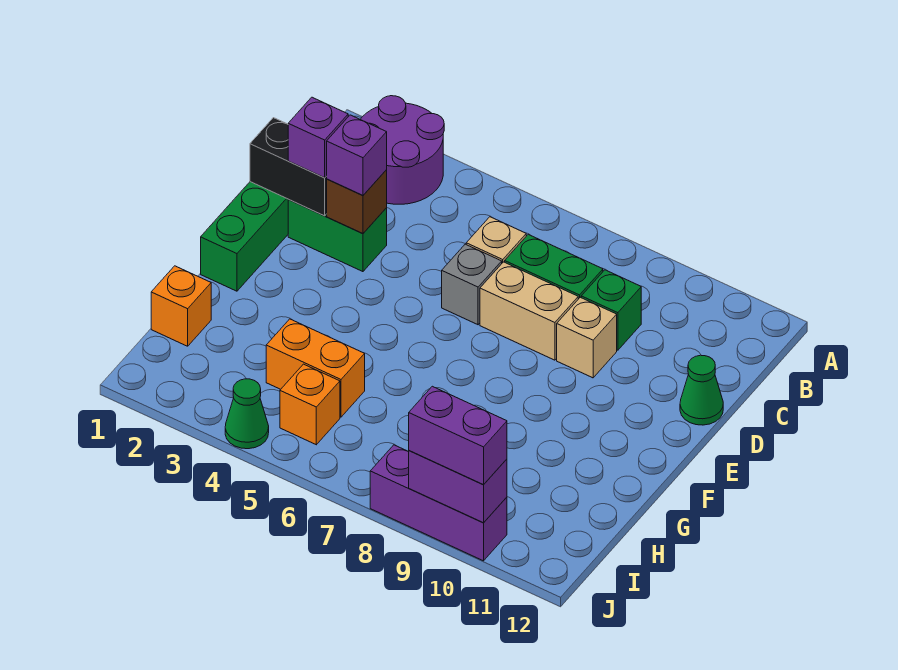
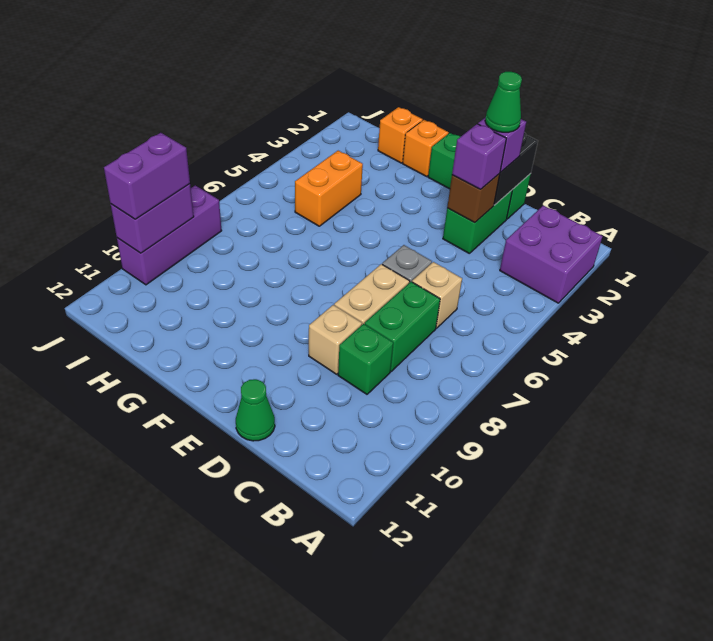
purple 2x2 round brick [360,96,444,204] -> purple 2x2 brick [500,206,603,303]
orange 1x1 brick [280,364,340,445] -> orange 1x1 brick moved to [403,120,449,177]
green 1x1 cone [225,379,269,449] -> green 1x1 cone moved to [485,72,522,132]

